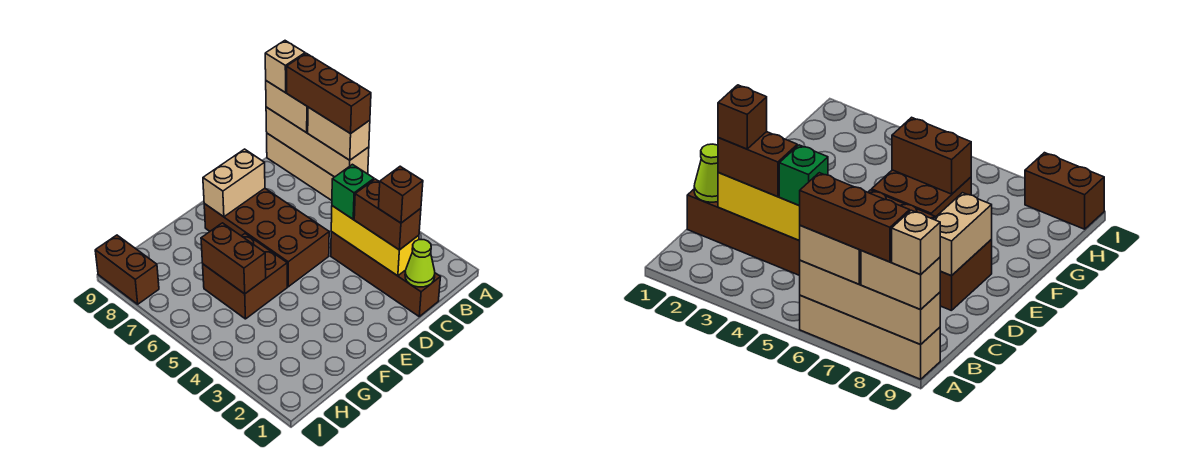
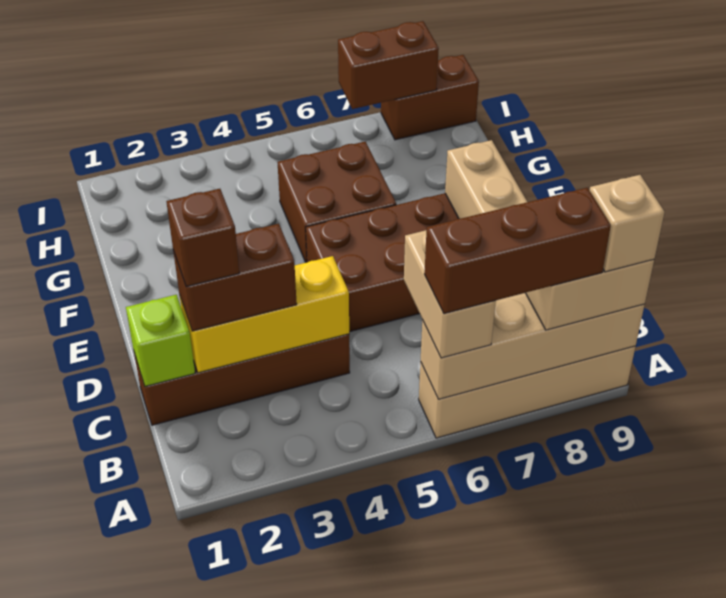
tan 1x2 brick [308,107,370,160] -> tan 1x2 brick turned to [404,230,496,358]
lime 1x1 cone [405,240,435,287] -> lime 1x1 brick [126,295,195,386]
green 1x1 brick [332,164,374,219] -> none
brown 1x2 brick [201,223,266,294] -> brown 1x2 brick moved to [338,21,439,109]

